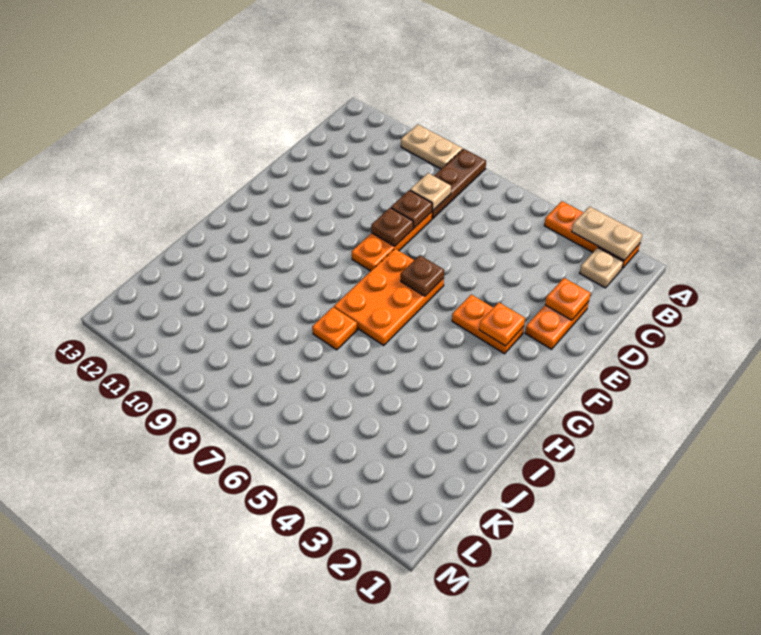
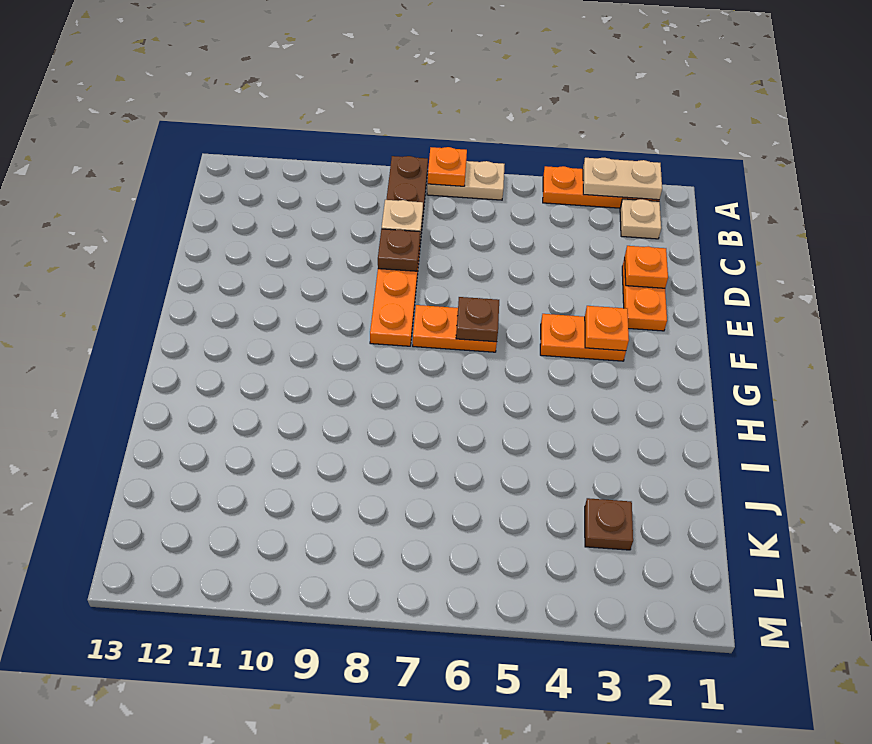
tan 1x2 plate [401,124,463,169] -> tan 1x2 plate moved to [427,161,505,200]
brown 1x1 plate [371,208,413,246] -> brown 1x1 plate moved to [585,498,633,550]
orange 2x3 plate [334,249,444,346] -> orange 1x2 plate [413,305,497,352]
orange 1x1 plate [312,307,357,350] -> orange 1x1 plate moved to [428,147,467,186]

